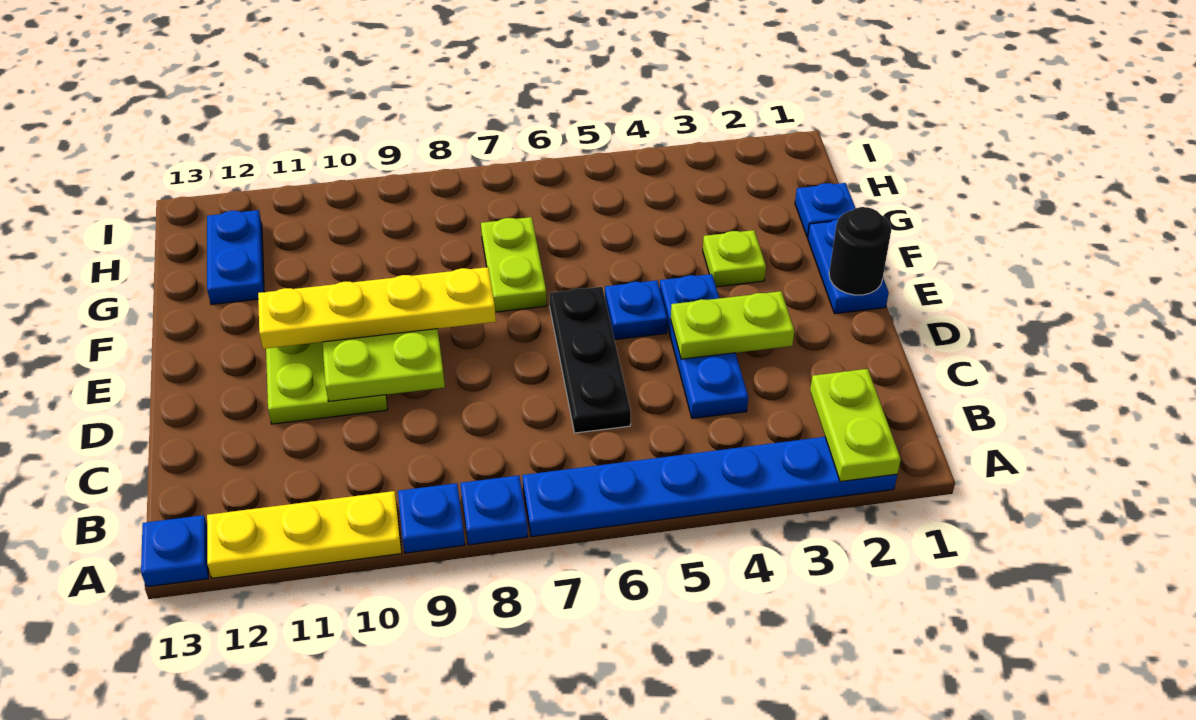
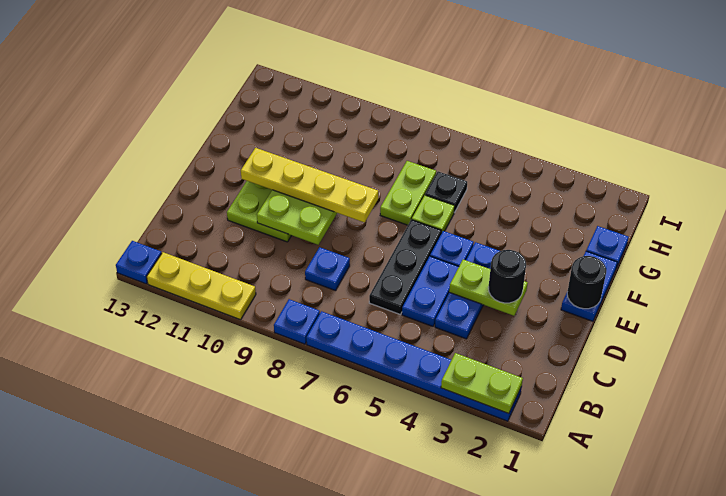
lime 1x2 plate [810,369,901,482] -> lime 1x2 plate turned to [441,353,523,414]
blue 1x1 plate [398,483,465,553] -> blue 1x1 plate moved to [305,247,350,291]
none -> black 1x1 round brick [488,250,526,303]
lime 1x1 plate [703,230,766,287] -> lime 1x1 plate moved to [412,195,455,233]
none -> black 1x1 plate [425,171,467,212]
blue 1x2 plate [207,210,264,305] -> blue 1x2 plate moved to [402,256,459,326]

